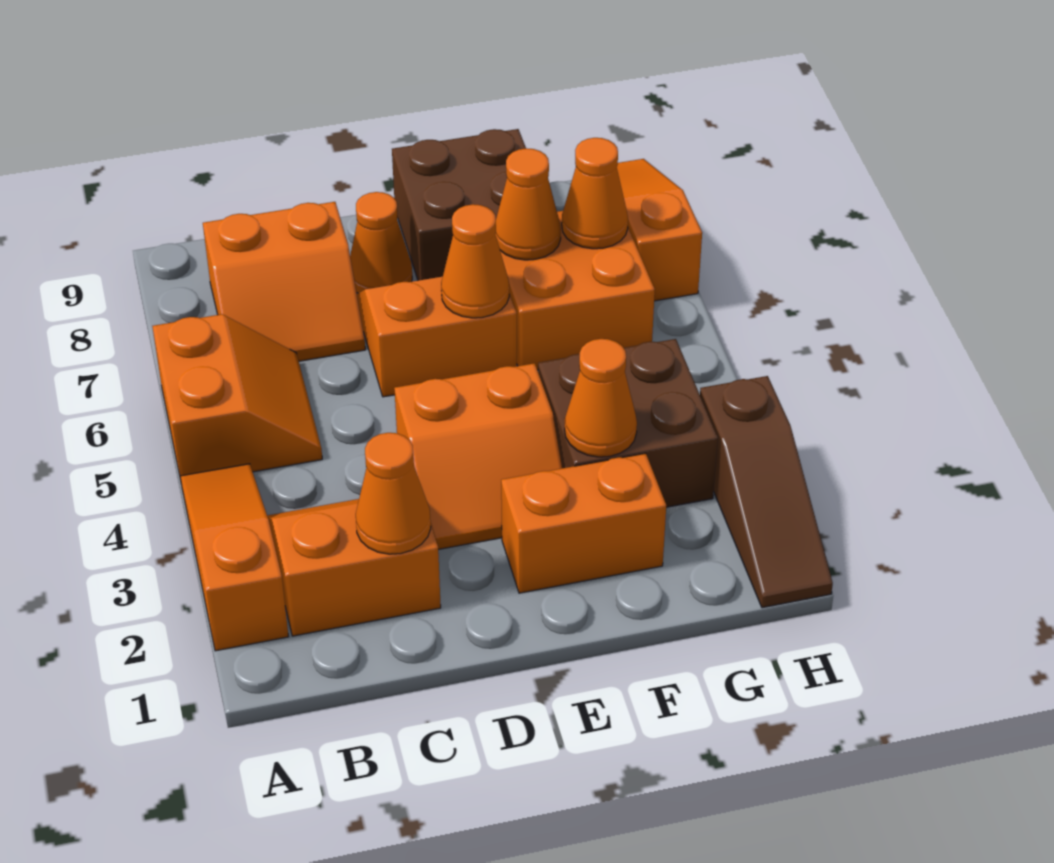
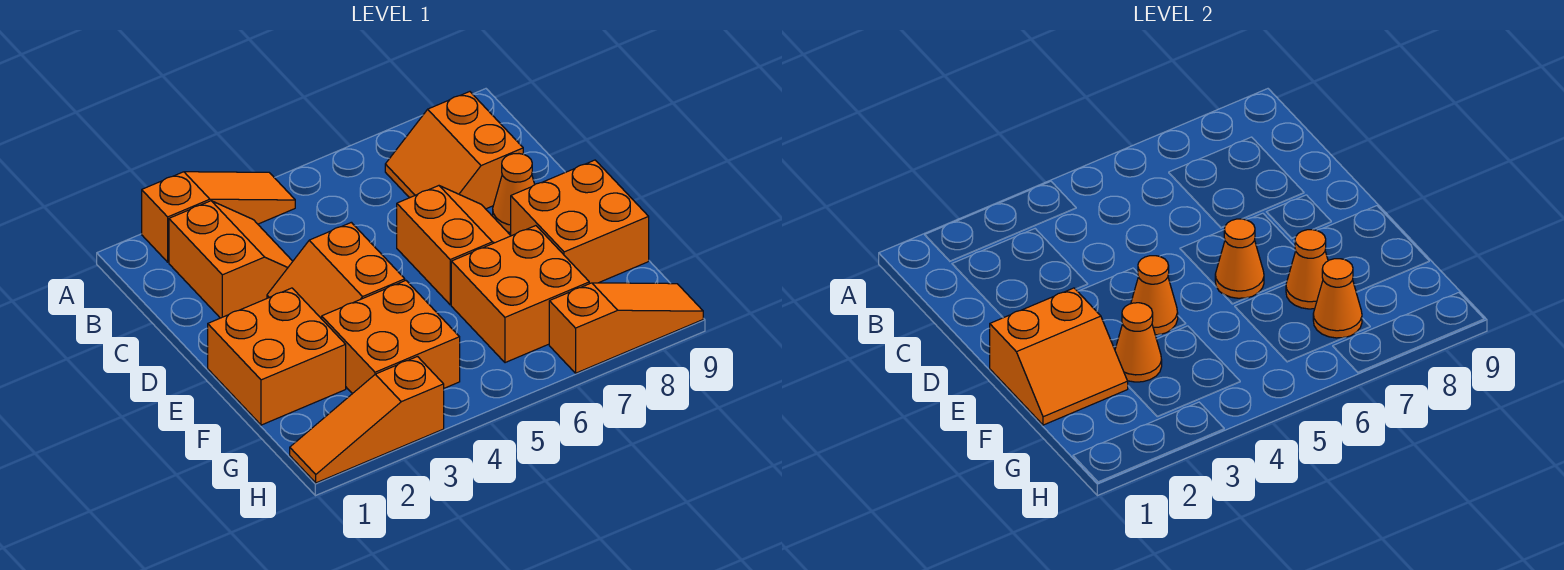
orange 2x2 slope [152,314,322,480] -> orange 2x2 slope moved to [990,288,1128,425]
orange 1x1 cone [356,433,431,554] -> orange 1x1 cone moved to [1131,256,1178,335]
orange 1x2 brick [501,453,666,593] -> orange 2x2 brick [208,288,346,425]
brown 2x2 brick [392,129,526,281] -> orange 2x2 brick [511,160,649,284]
brown 2x2 brick [538,339,718,507] -> orange 2x2 brick [322,281,460,394]
brown 1x3 slope [700,376,833,608] -> orange 1x3 slope [290,357,444,483]

